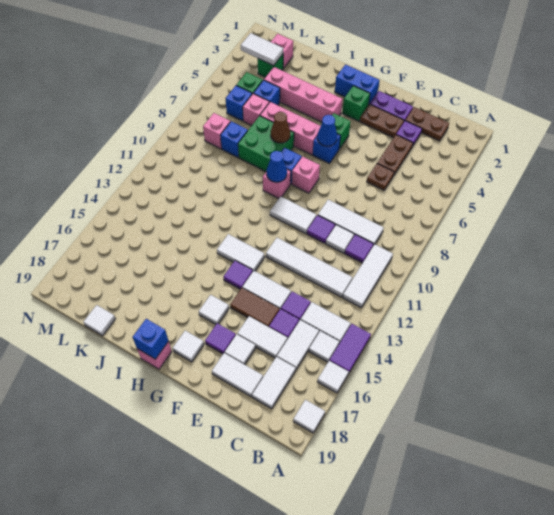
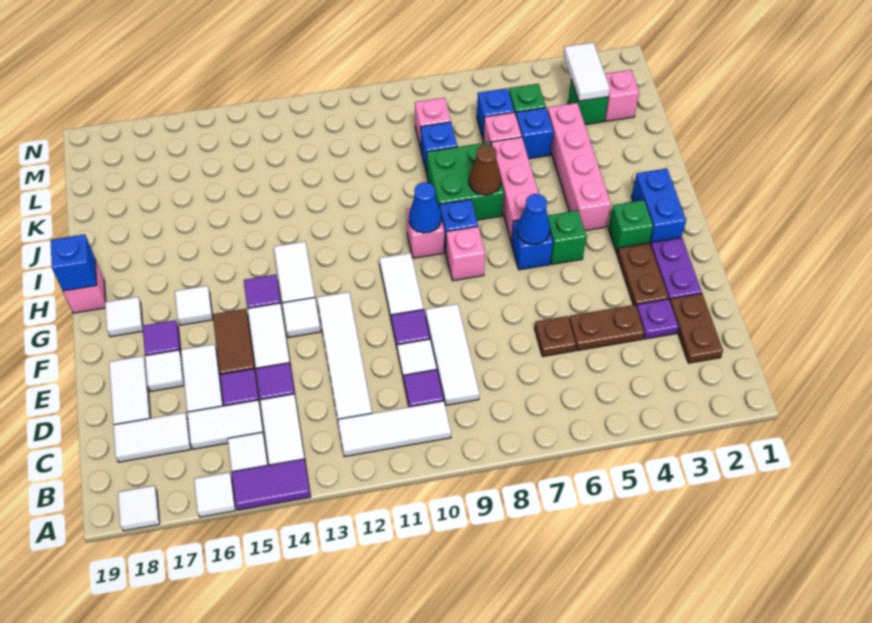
white 1x1 tile [84,305,116,336] -> white 1x1 tile moved to [282,297,321,338]

